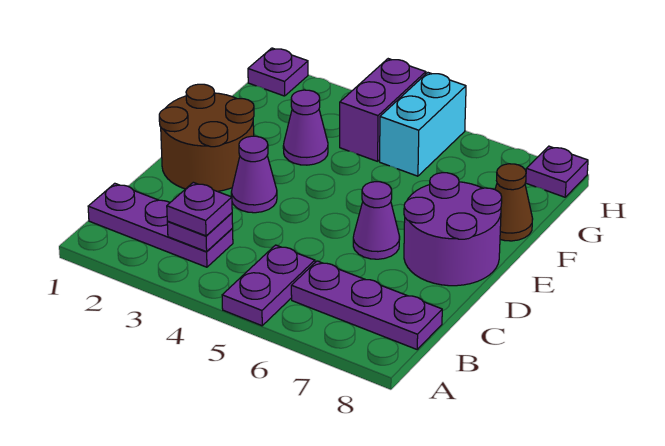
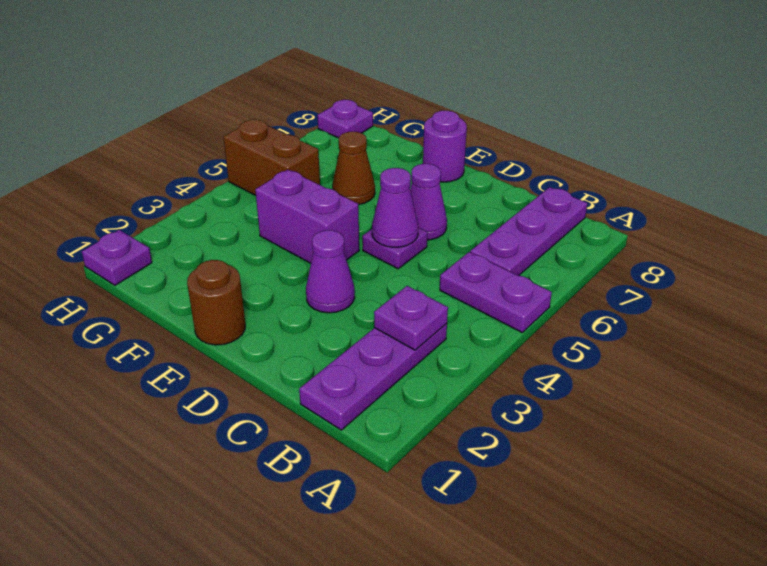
purple 1x1 plate [167,182,232,236] -> purple 1x1 plate moved to [362,228,428,269]
brown 2x2 round brick [159,84,254,191] -> brown 1x1 round brick [187,260,245,345]
purple 2x2 round brick [404,173,502,286] -> purple 1x1 round brick [423,111,467,182]
purple 1x1 cone [283,90,328,165] -> purple 1x1 cone moved to [372,168,418,247]
brown 1x1 cone [495,164,533,241] -> brown 1x1 cone moved to [332,132,375,205]
purple 1x2 brick [340,59,426,161] -> purple 1x2 brick moved to [255,170,359,263]
cyan 1x2 brick [380,73,466,176] -> brown 1x2 brick [223,120,320,195]

